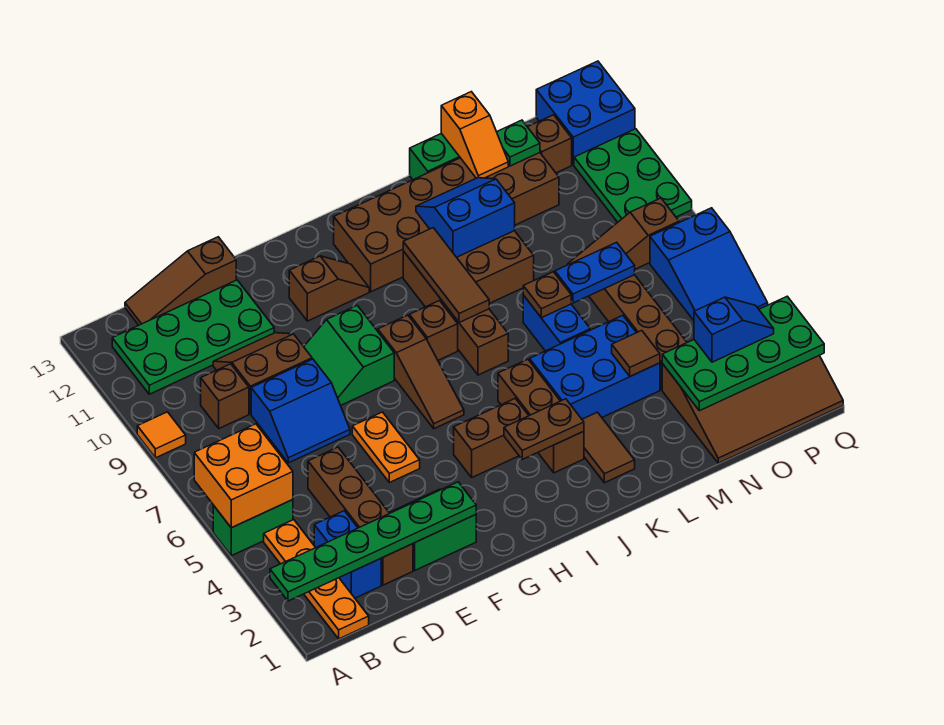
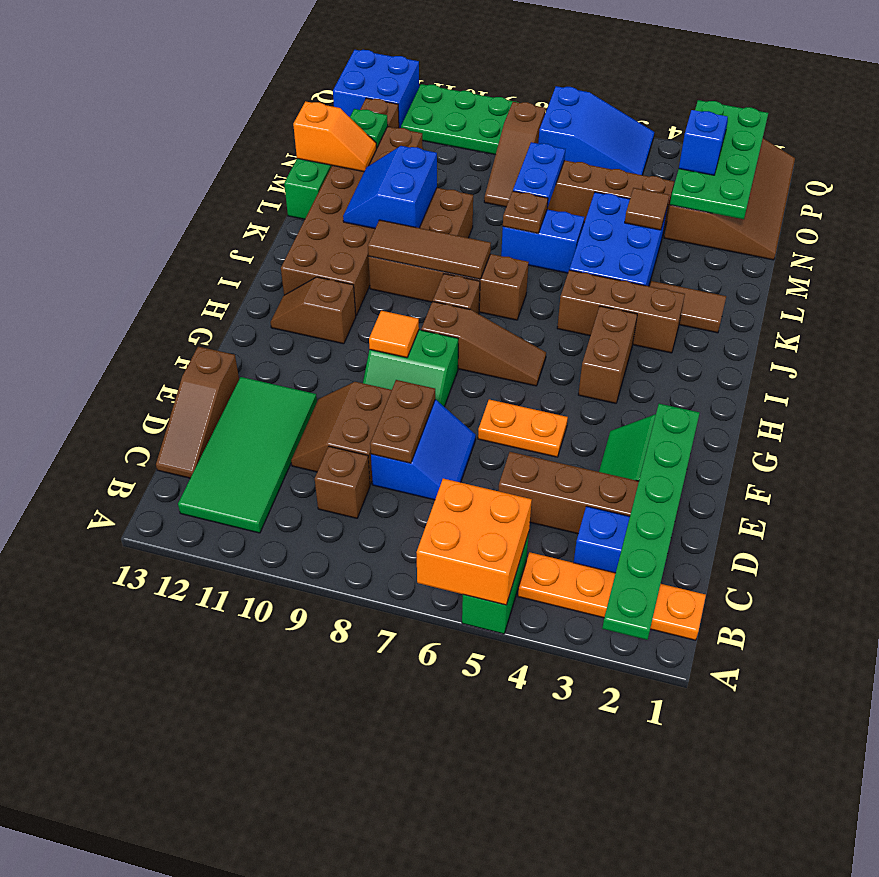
orange 1x1 tile [137,412,186,458] -> orange 1x1 tile moved to [369,311,419,358]
green 2x4 plate [112,280,274,394] -> green 2x4 tile [178,377,317,533]
brown 1x2 slope [289,256,369,321] -> brown 1x2 slope turned to [270,277,356,344]
brown 1x2 plate [504,399,584,459] -> brown 1x2 plate moved to [370,380,435,463]

